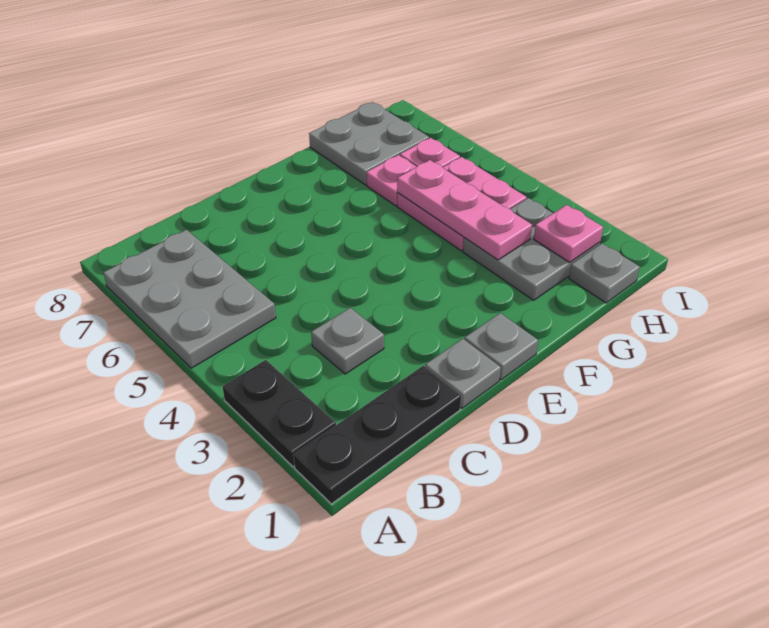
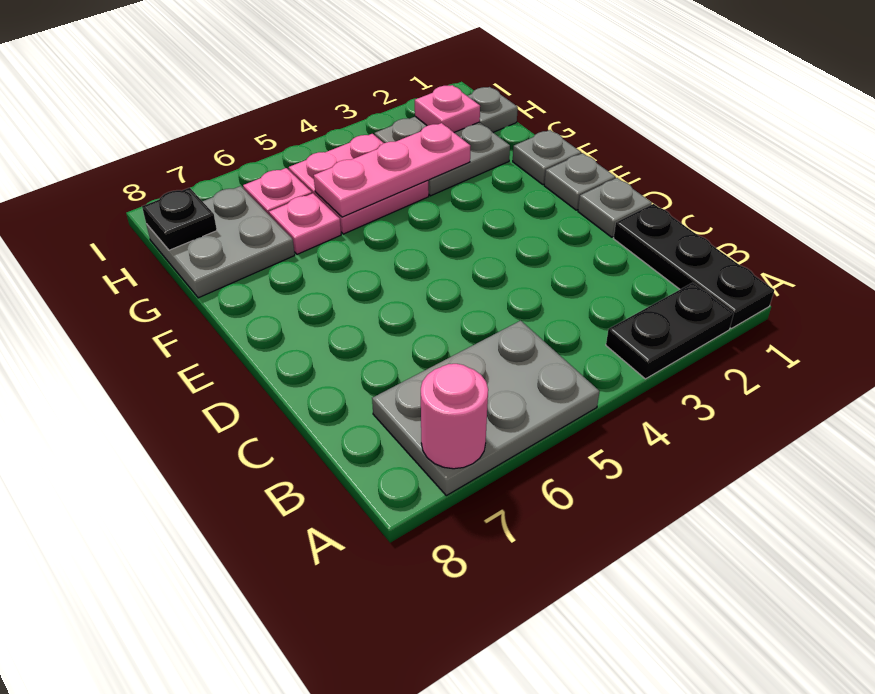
none -> pink 1x1 round brick [421,364,488,469]
grey 1x1 plate [311,308,384,374] -> grey 1x1 plate moved to [513,130,581,184]
none -> black 1x1 plate [142,188,217,250]

